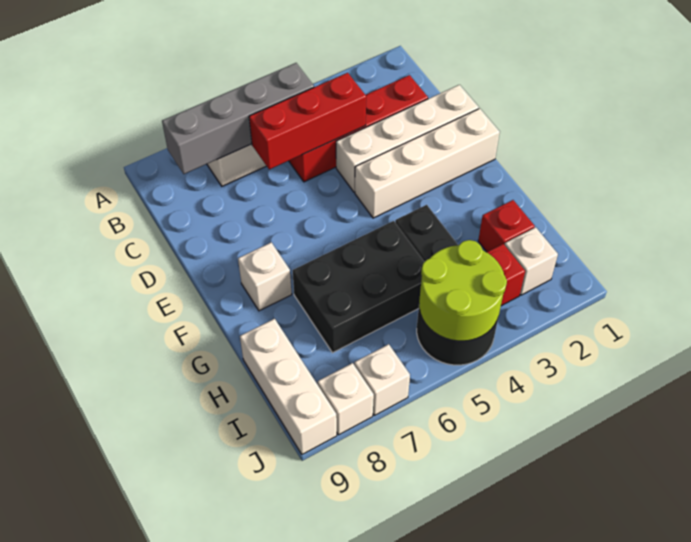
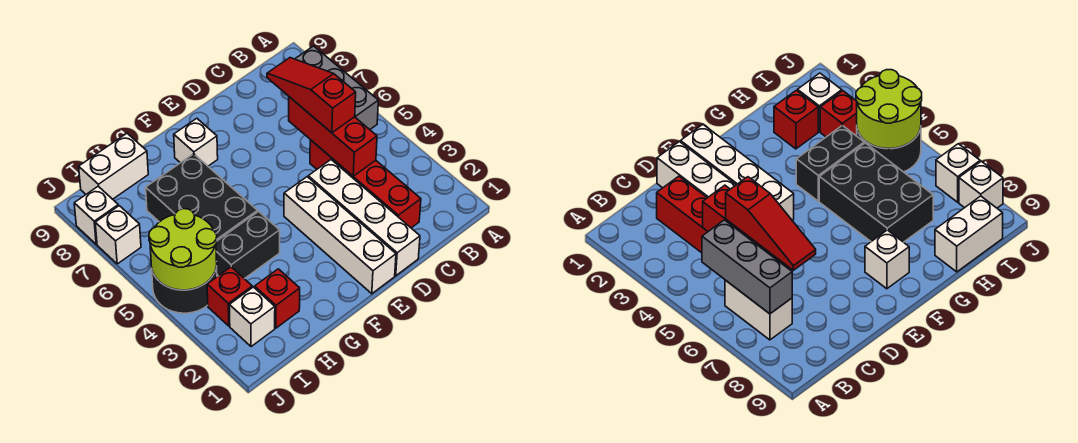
grey 1x4 brick [162,63,314,174] -> grey 1x3 brick [295,46,378,129]
none -> red 1x3 slope [267,58,356,133]
white 1x3 brick [240,319,337,454] -> white 1x2 brick [79,133,148,199]

